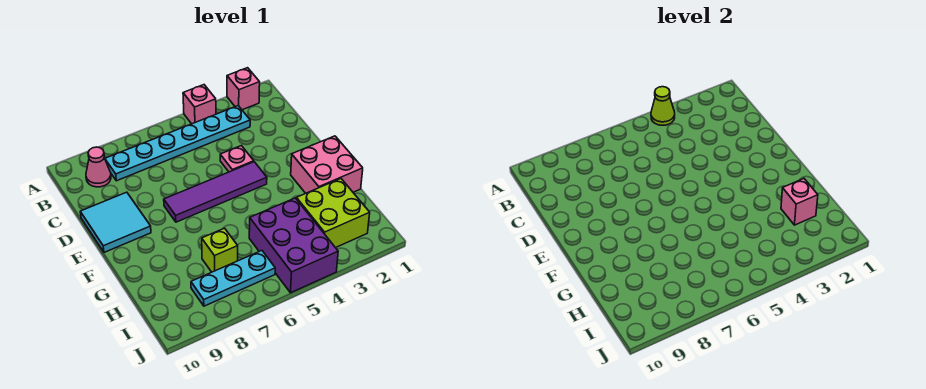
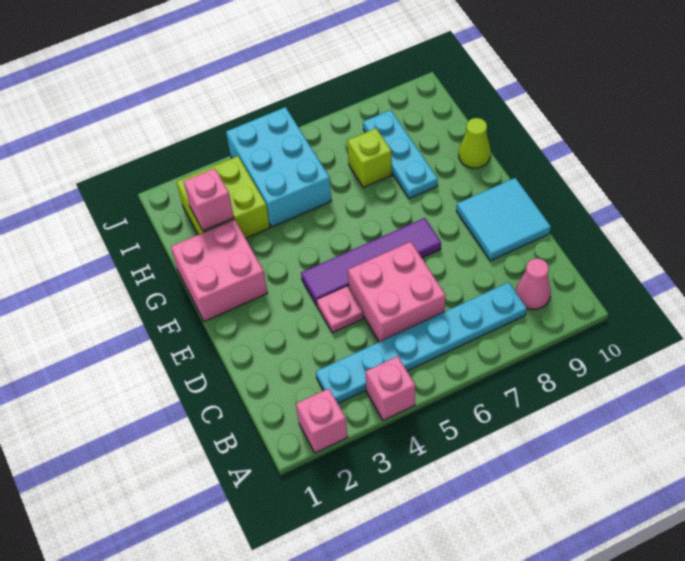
lime 1x1 cone [651,87,675,125] -> lime 1x1 cone moved to [459,118,491,168]
none -> pink 2x2 brick [348,242,446,342]
purple 2x3 brick [249,198,338,293] -> cyan 2x3 brick [226,107,332,227]
cyan 1x3 plate [191,251,275,306] -> cyan 1x3 plate turned to [363,110,438,199]

